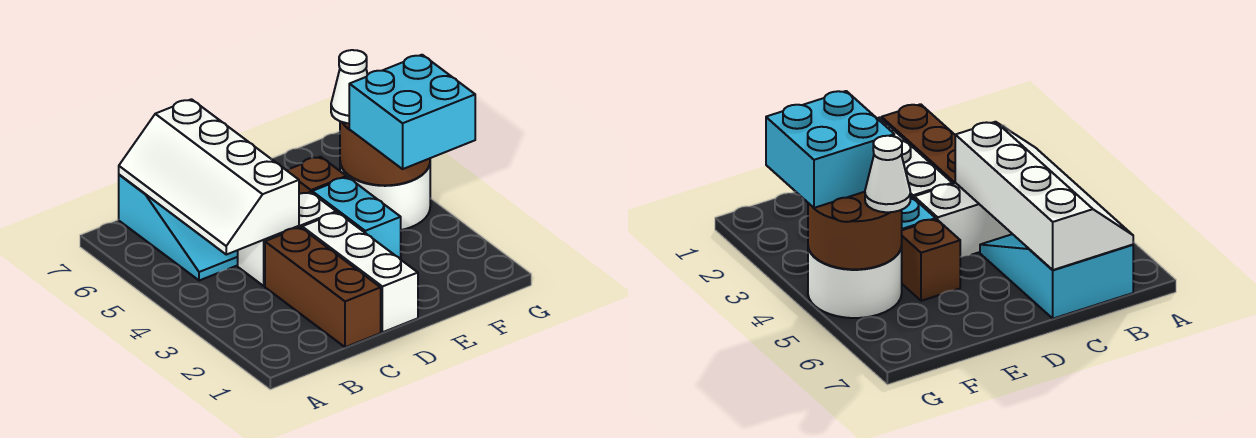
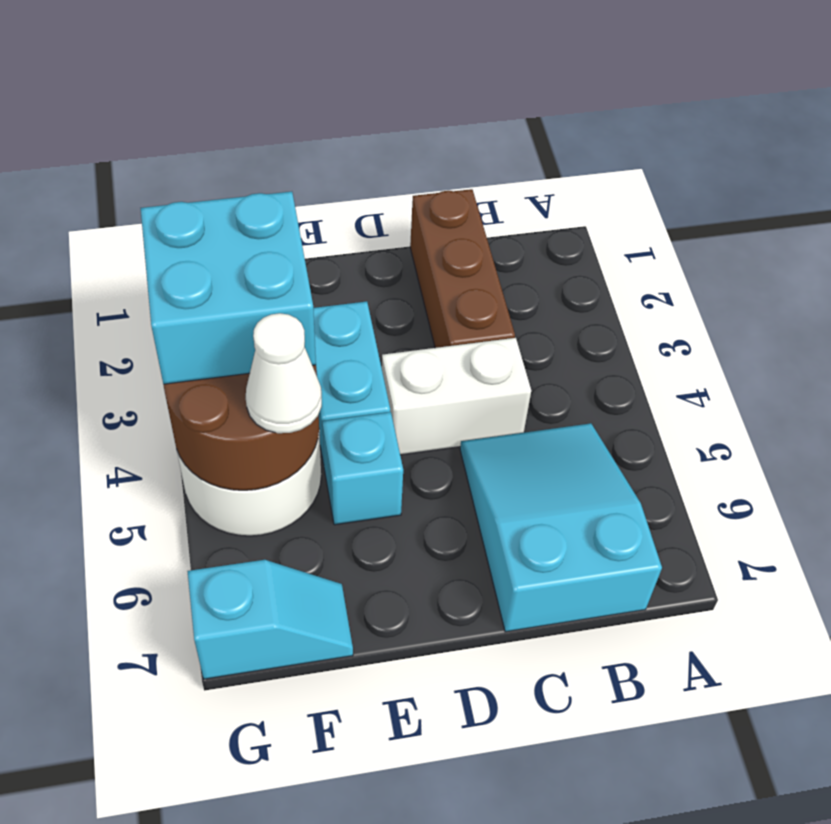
white 2x4 slope [119,99,299,255] -> none
white 1x3 brick [302,212,418,332] -> none
brown 1x1 brick [287,157,346,194] -> cyan 1x1 brick [322,412,403,525]
none -> cyan 1x2 slope [187,560,353,679]

